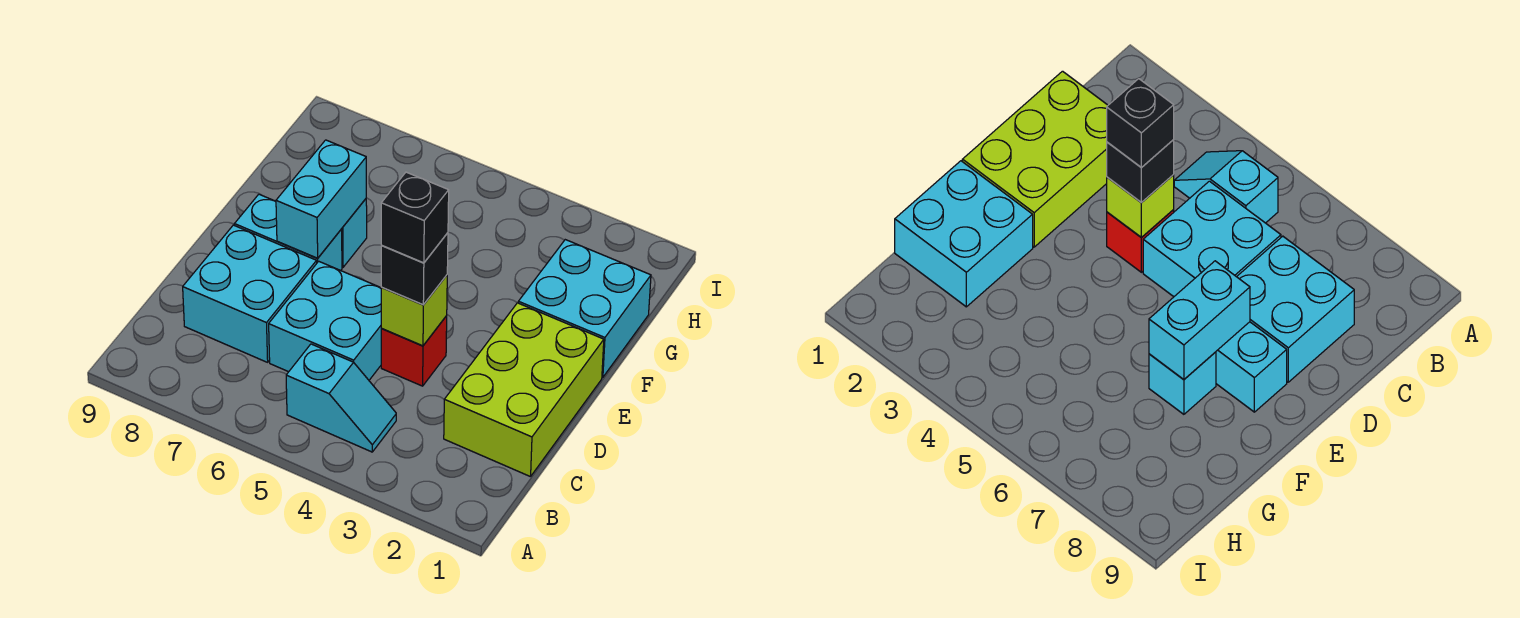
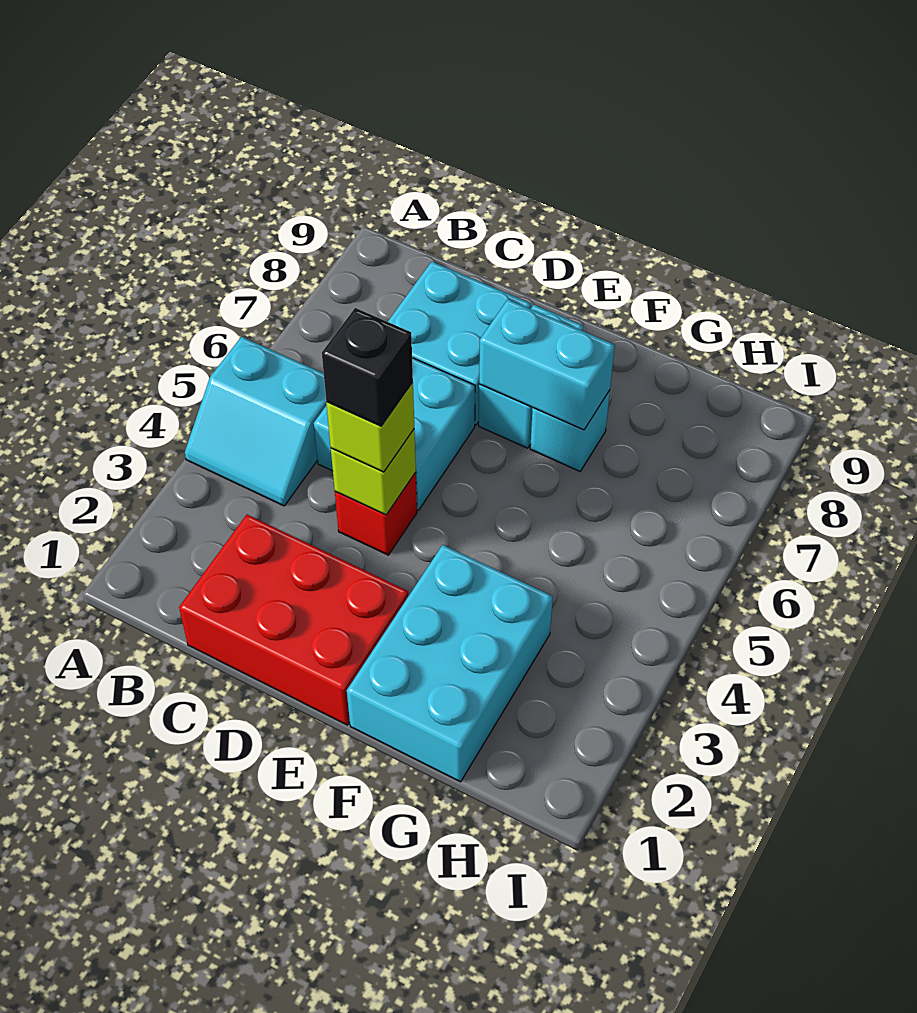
cyan 1x2 slope [286,344,396,452] -> cyan 2x2 slope [185,337,327,506]
lime 2x3 brick [444,303,604,477] -> red 2x3 brick [179,515,409,725]
black 1x1 brick [381,233,448,305] -> lime 1x1 brick [326,382,414,472]
cyan 2x2 brick [518,240,651,377] -> cyan 2x3 brick [347,545,553,782]

